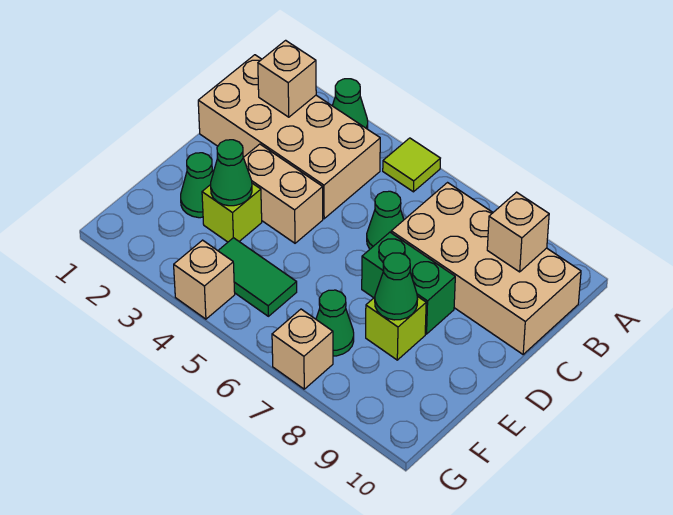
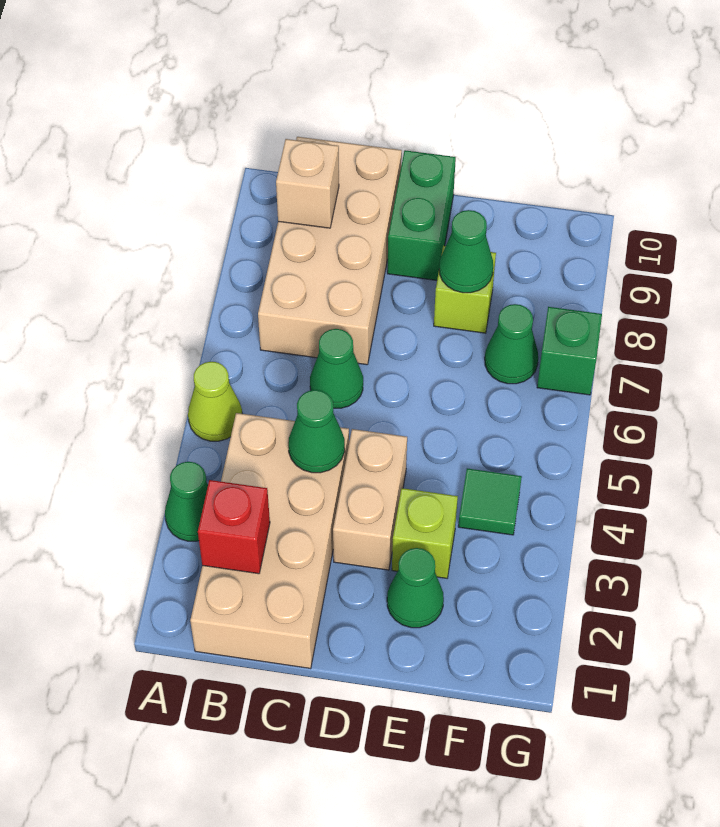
lime 1x1 tile [383,138,440,192] -> lime 1x1 cone [188,362,242,441]
tan 1x1 brick [258,40,316,117] -> red 1x1 brick [198,480,270,574]
green 1x2 brick [362,232,455,334] -> green 1x2 brick moved to [387,150,456,280]
green 1x1 cone [211,140,252,206] -> green 1x1 cone moved to [288,390,345,473]
green 1x2 tile [218,238,297,316] -> green 1x1 tile [458,468,522,535]
tan 1x1 brick [174,240,235,319] -> none
tan 1x1 brick [272,309,333,389] -> green 1x1 brick [537,307,602,395]

